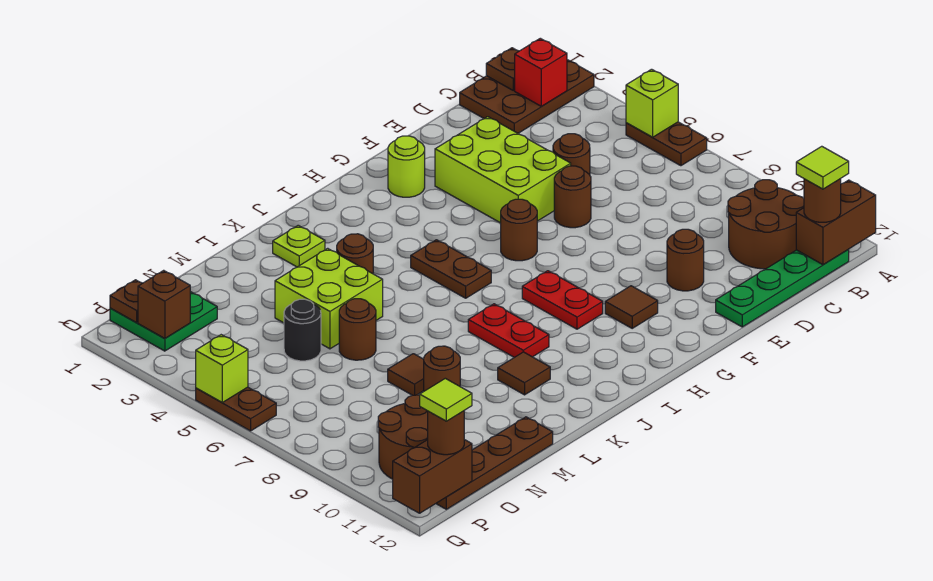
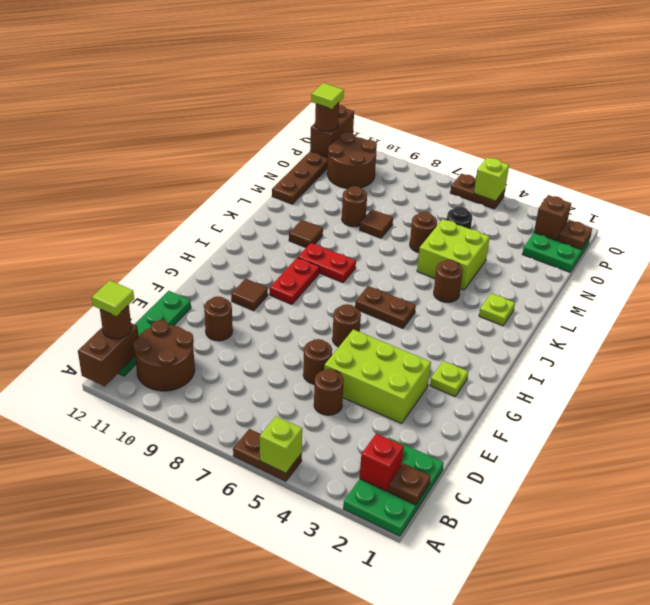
brown 2x3 plate [460,60,594,133] -> green 2x3 plate [343,438,444,536]
lime 1x1 round brick [388,136,425,197] -> lime 1x1 plate [430,361,468,396]
red 1x2 plate [522,271,603,329] -> red 1x2 plate turned to [270,258,319,304]

